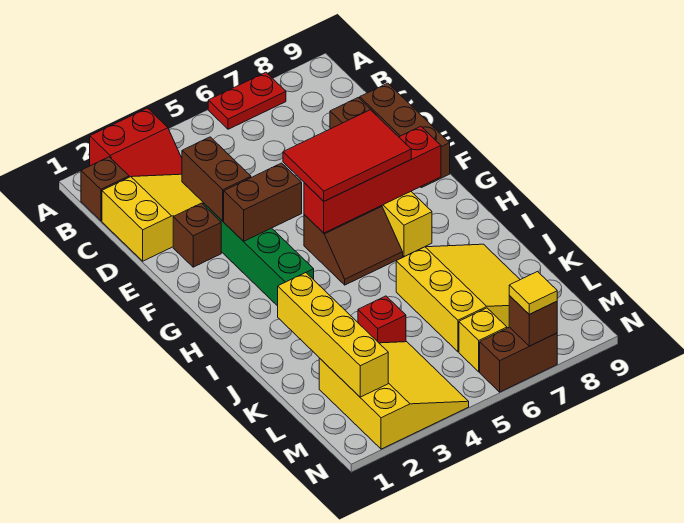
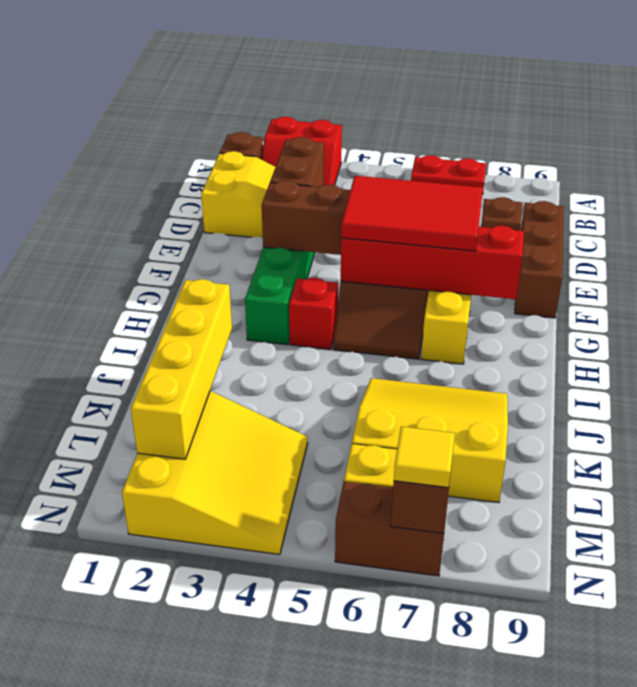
brown 1x1 brick [173,203,221,267] -> none
yellow 3x3 slope [396,244,520,352] -> yellow 3x3 slope turned to [352,378,508,503]
red 1x1 brick [358,296,406,343] -> red 1x1 brick moved to [289,278,338,349]

